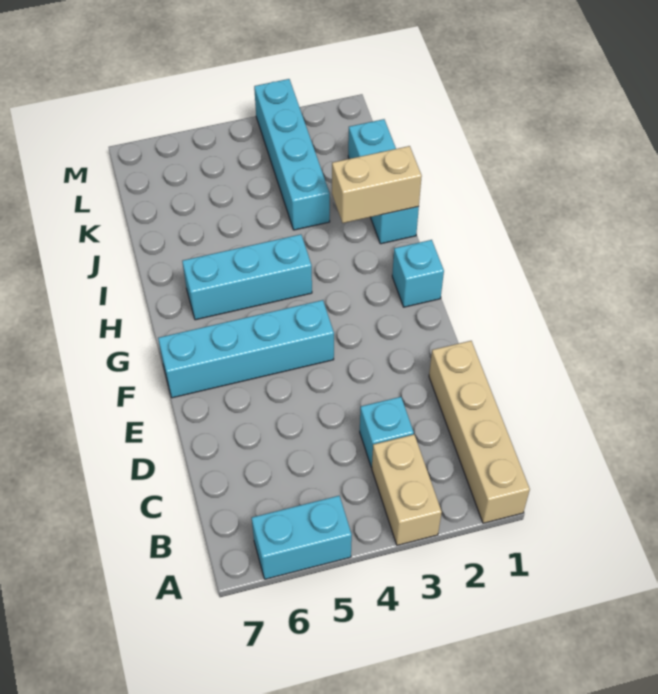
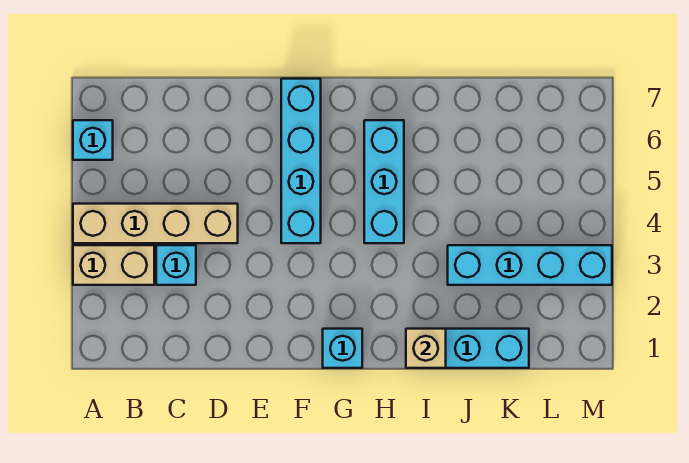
tan 1x4 brick [429,341,530,523] -> tan 1x4 brick moved to [73,204,238,243]
cyan 1x2 brick [252,496,352,579] -> cyan 1x1 brick [73,120,113,160]
tan 1x2 brick [332,146,422,223] -> tan 1x1 brick [406,329,446,368]

